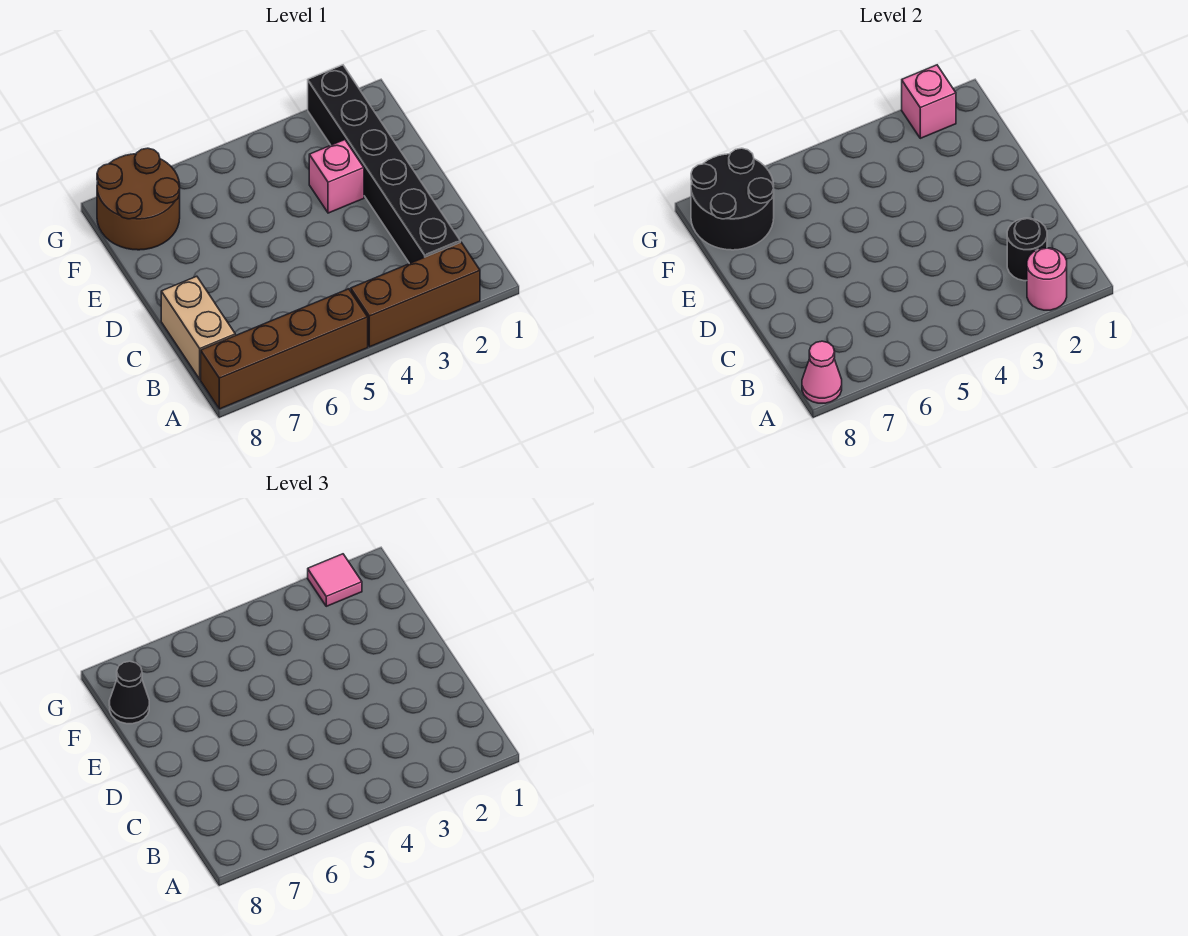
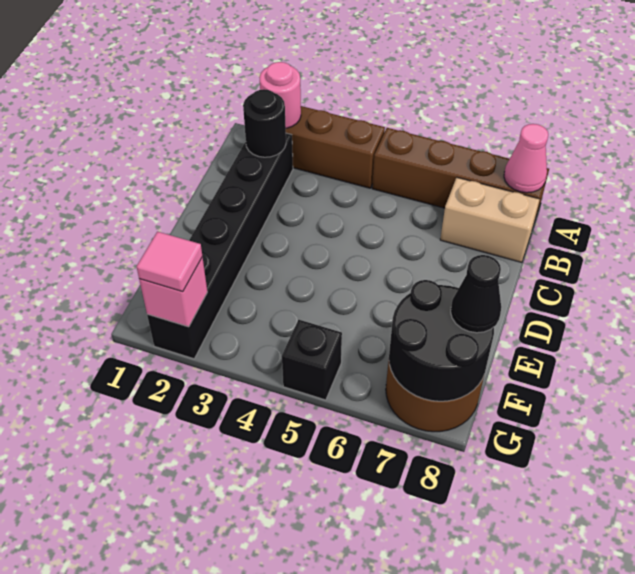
tan 1x2 brick [161,276,235,379] -> tan 1x2 brick turned to [440,178,540,262]
pink 1x1 brick [309,140,364,213] -> none
none -> black 1x1 brick [282,320,342,400]

